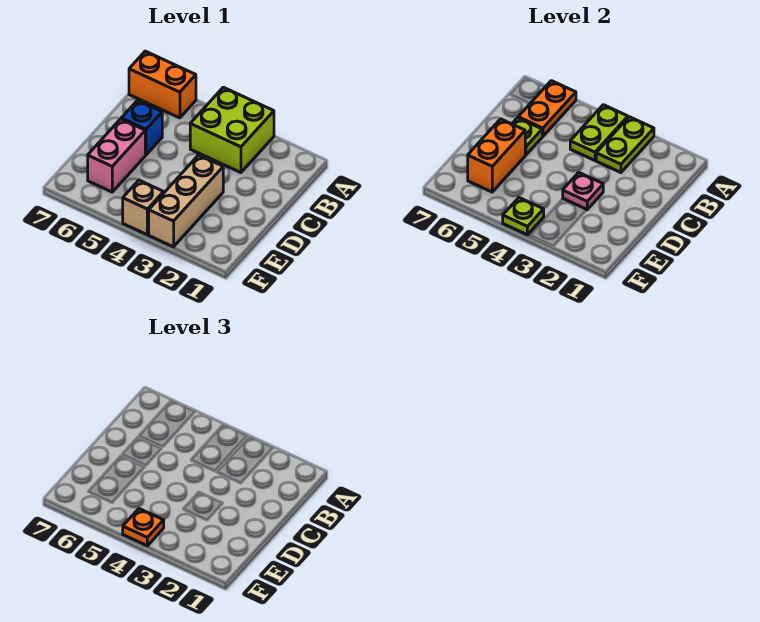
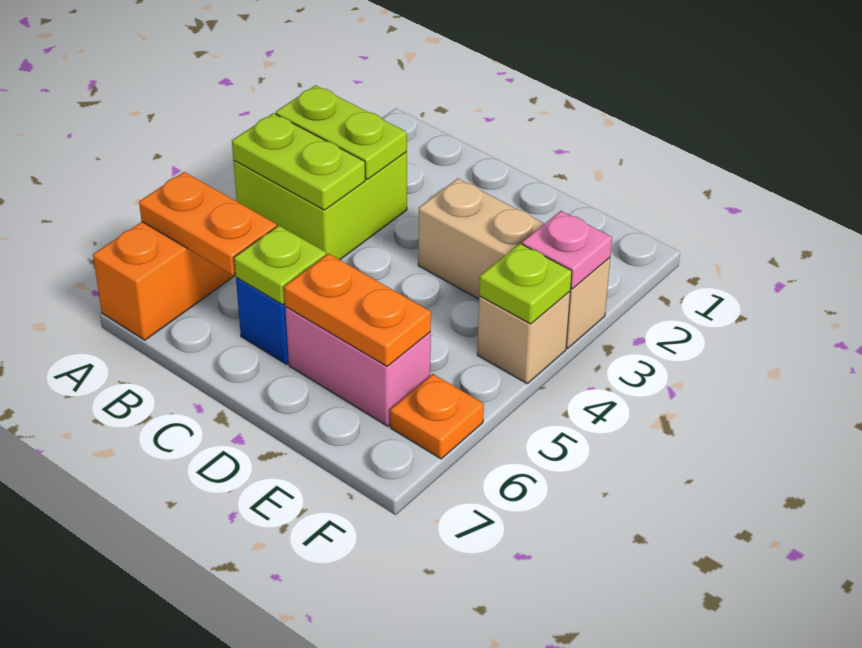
pink 1x1 plate [563,172,603,210] -> pink 1x1 plate moved to [522,211,612,289]
orange 1x2 brick [468,119,525,192] -> orange 1x2 plate [284,254,431,366]
orange 1x1 plate [123,509,164,546] -> orange 1x1 plate moved to [390,374,484,459]

